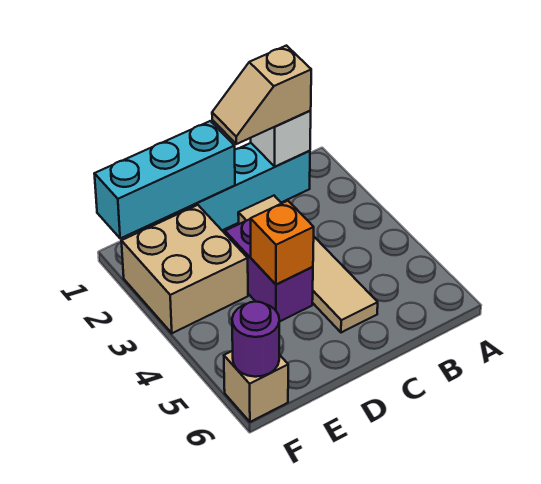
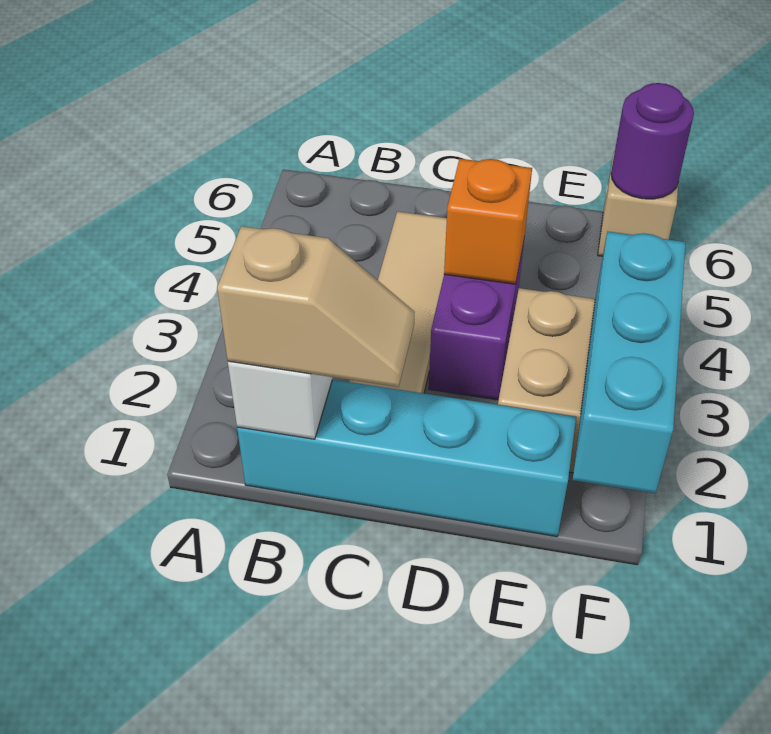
cyan 1x3 brick [94,121,235,238] -> cyan 1x3 brick turned to [572,232,686,493]

